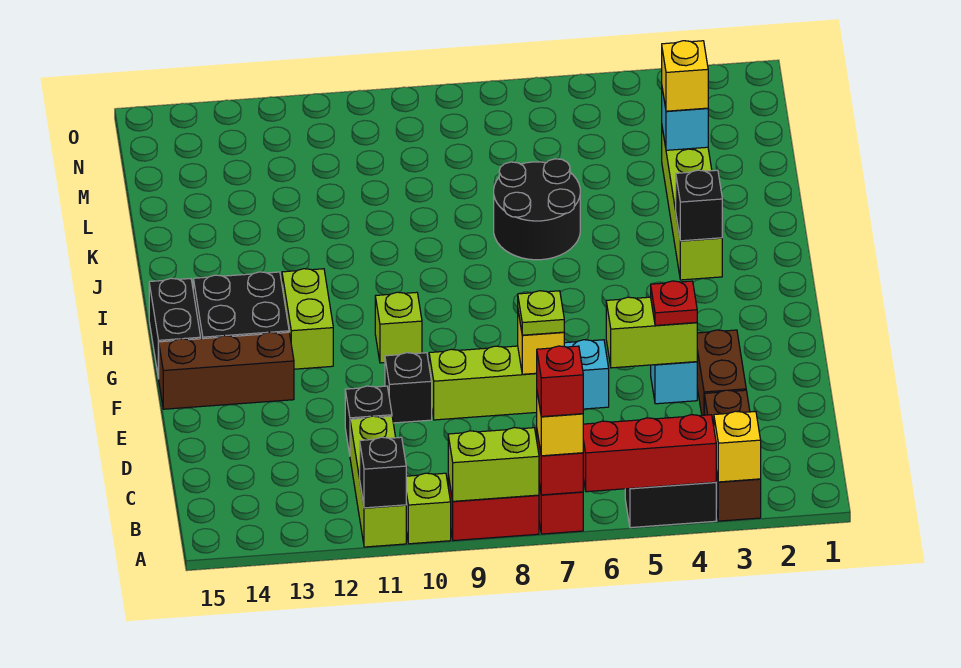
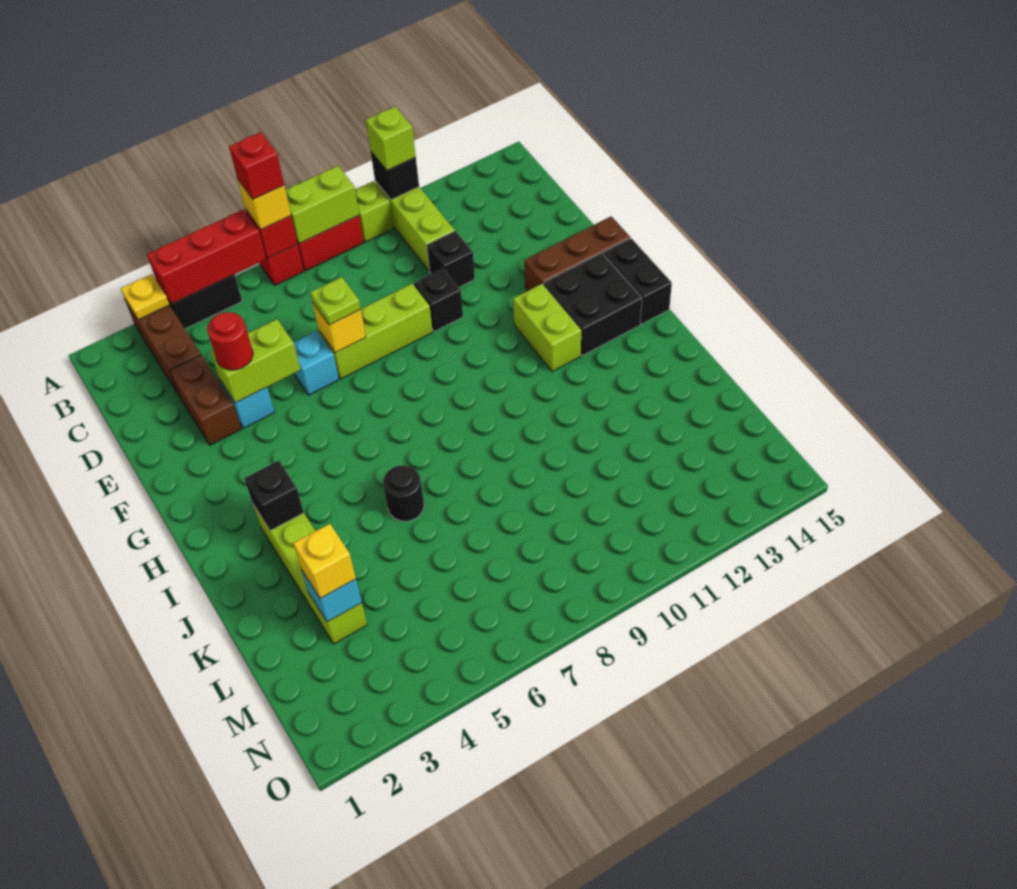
yellow 1x1 brick [714,411,761,482] -> yellow 1x1 plate [121,274,169,320]
red 1x1 plate [651,281,697,325] -> red 1x1 round brick [207,312,253,370]
lime 1x1 brick [375,292,422,363] -> lime 1x1 brick moved to [366,107,416,170]
black 2x2 round brick [494,159,580,260] -> black 1x1 round brick [383,465,424,521]

